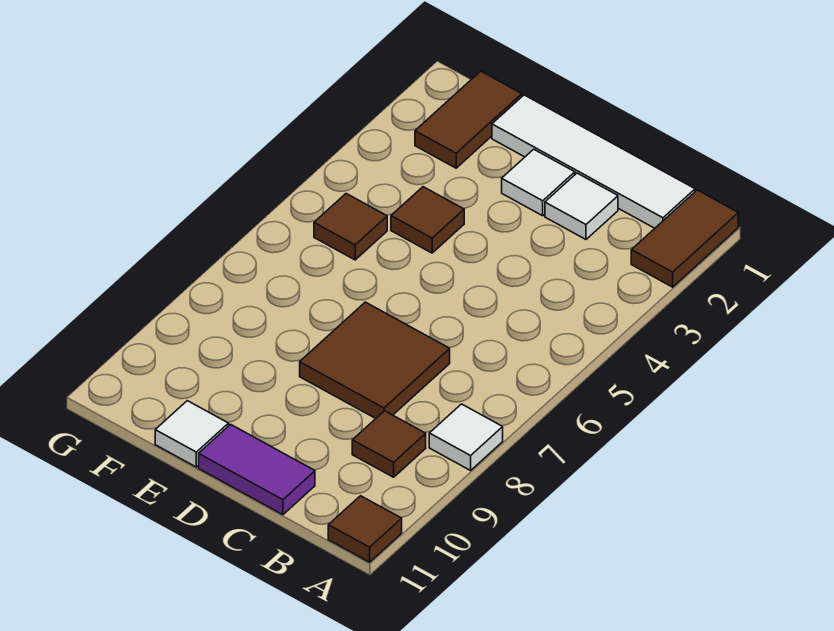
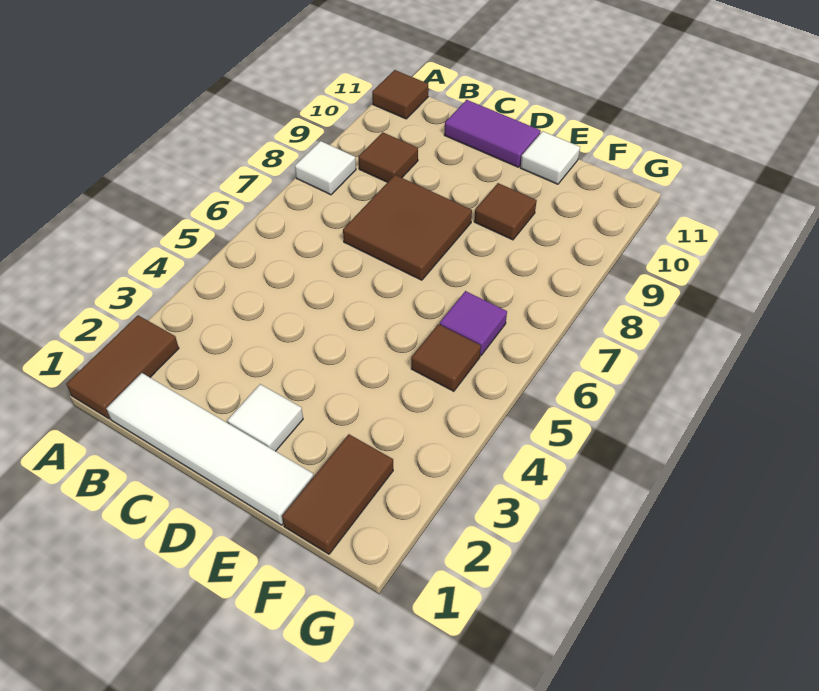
white 1x1 tile [545,173,618,239] -> none
brown 1x1 tile [391,187,464,253] -> brown 1x1 tile moved to [474,183,537,240]
none -> purple 1x1 tile [440,291,507,356]

